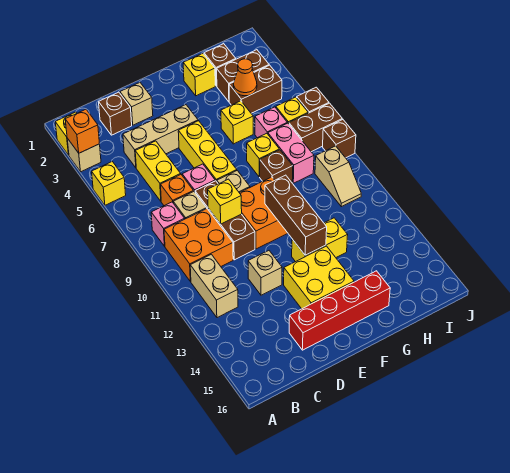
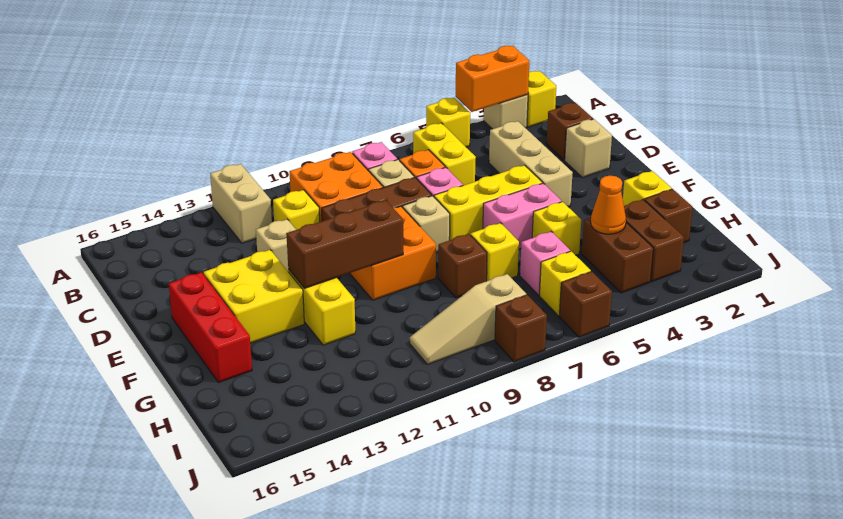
orange 1x1 brick [65,109,100,153] -> orange 1x2 brick [456,46,529,112]
tan 1x2 brick [190,254,238,318] -> tan 1x2 brick turned to [210,164,272,243]
yellow 1x2 brick [135,141,181,201] -> yellow 1x2 brick turned to [413,123,476,185]
yellow 1x1 brick [208,179,242,224] -> yellow 1x1 brick moved to [273,190,320,230]
red 1x4 brick [289,271,390,350] -> red 1x3 brick [169,272,252,383]
pink 1x2 brick [268,123,314,183] -> pink 1x2 brick moved to [483,183,562,249]
brown 1x2 brick [289,103,342,152] -> none
tan 1x2 slope [315,146,361,207] -> tan 1x3 slope [410,274,526,364]

